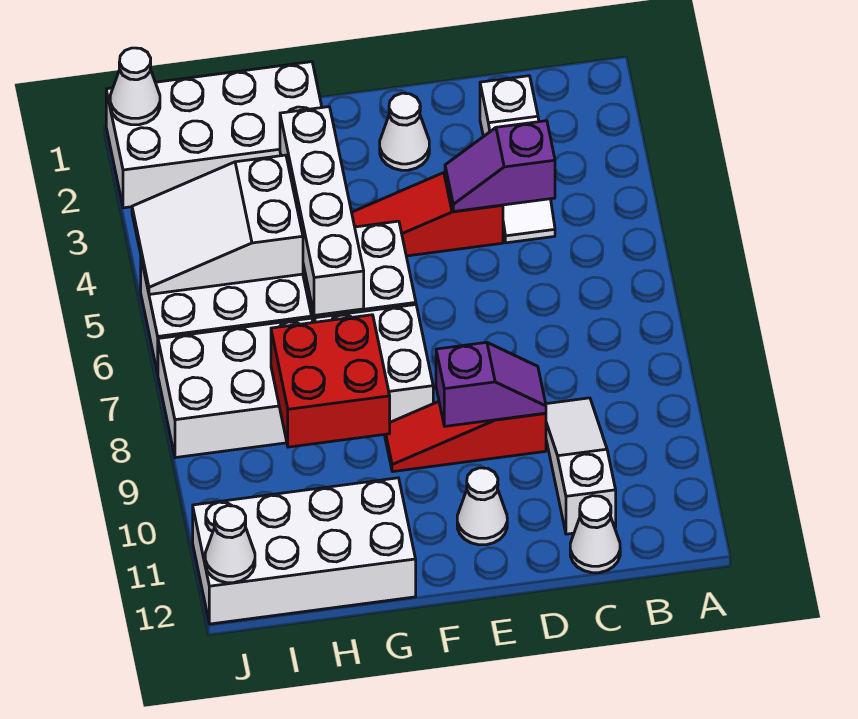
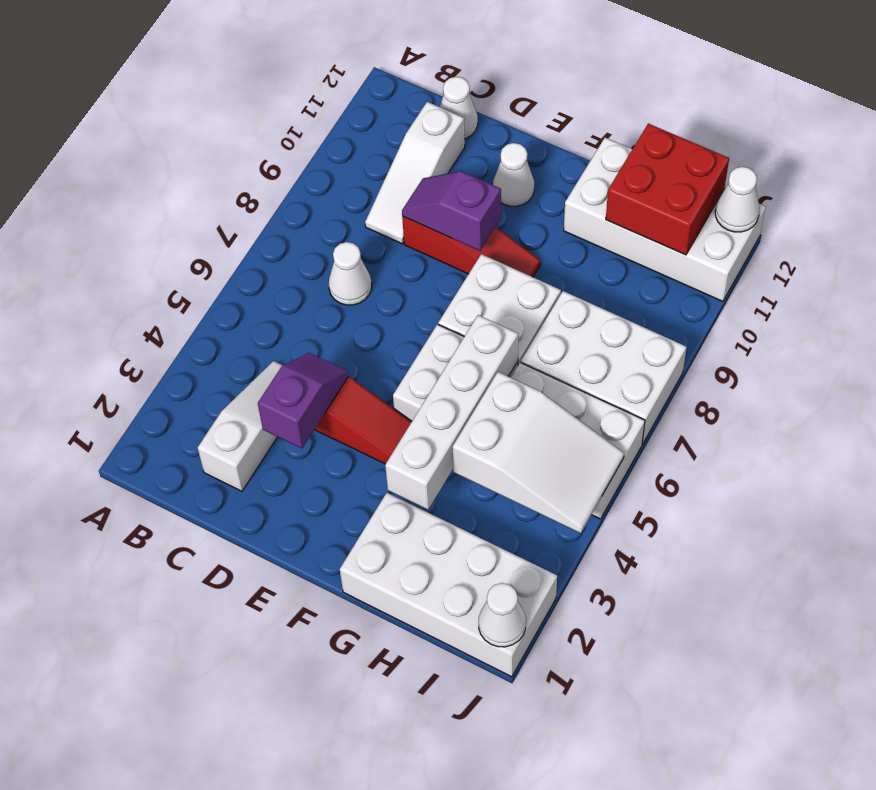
purple 1x2 slope [445,121,555,211] -> purple 1x2 slope turned to [258,353,349,448]
white 1x1 cone [380,93,429,170] -> white 1x1 cone moved to [329,242,372,305]
red 2x2 brick [271,315,390,447] -> red 2x2 brick moved to [606,124,729,255]

